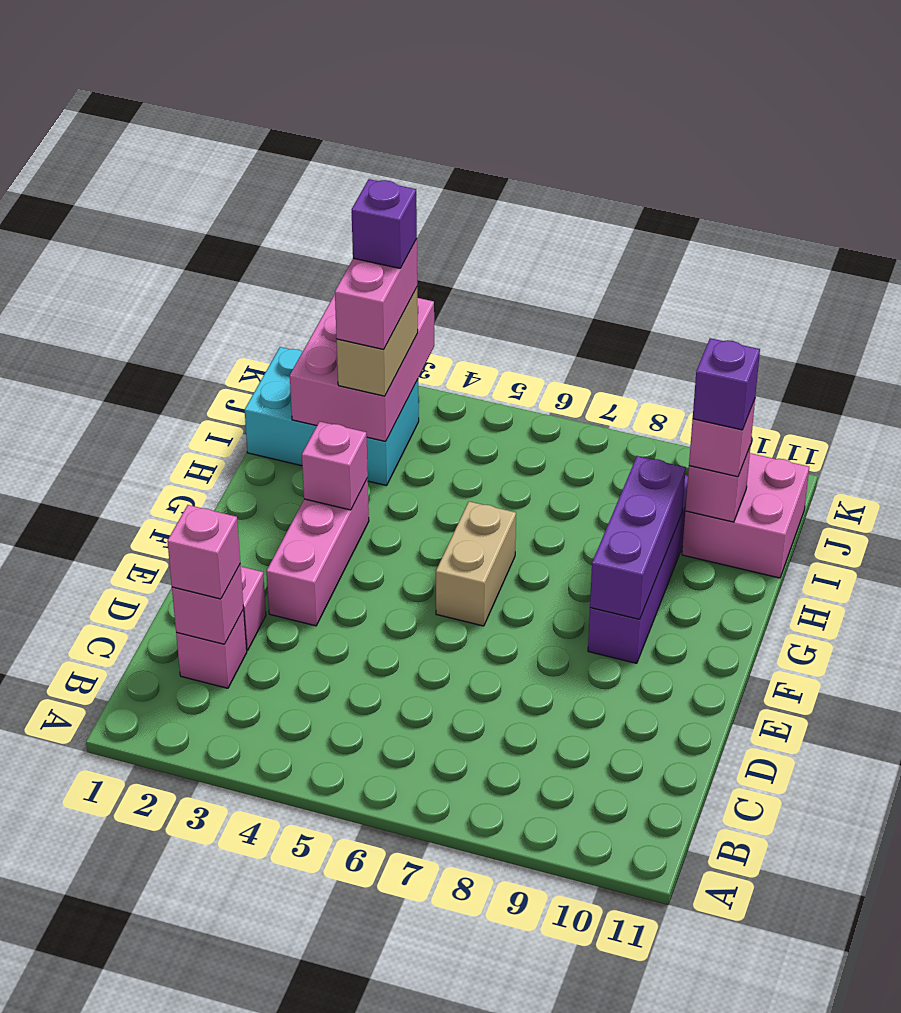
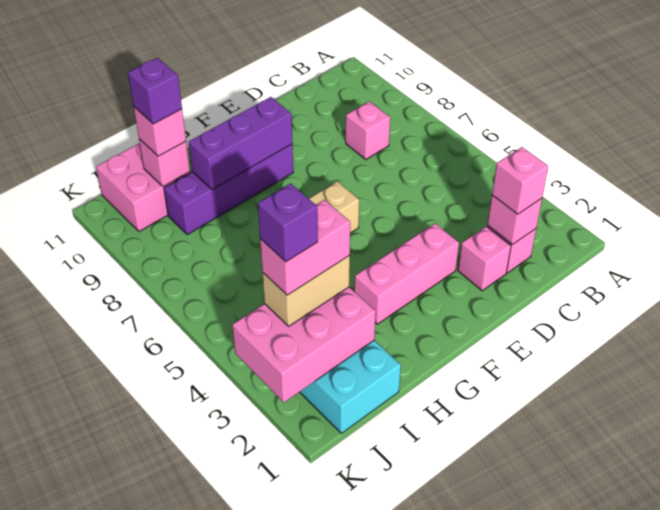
pink 1x1 brick [302,421,368,510] -> pink 1x1 brick moved to [346,101,390,159]

